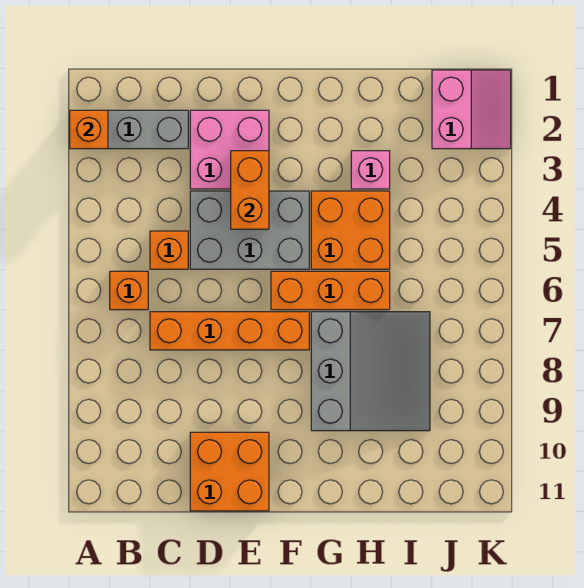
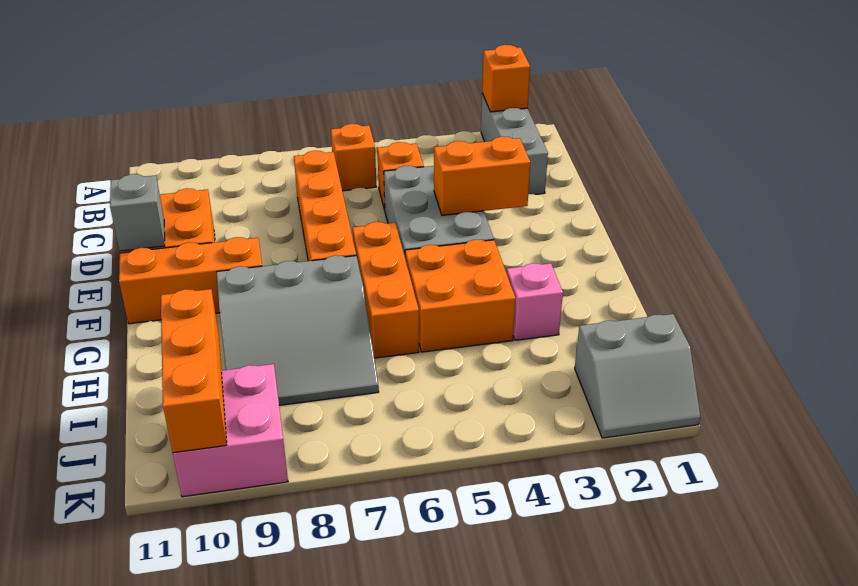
pink 2x2 brick [190,110,269,189] -> pink 2x2 brick moved to [173,364,288,497]
none -> grey 1x1 brick [110,174,165,251]
none -> orange 1x3 brick [119,237,262,324]
none -> orange 1x3 brick [161,289,227,453]
pink 2x2 slope [432,70,511,149] -> grey 2x2 slope [575,314,700,438]

